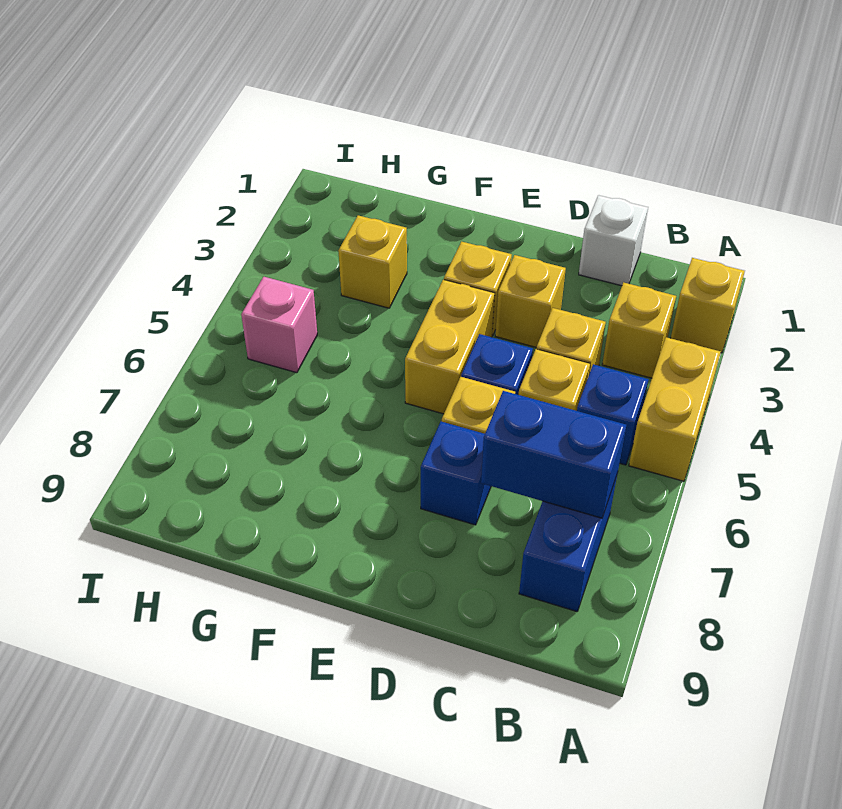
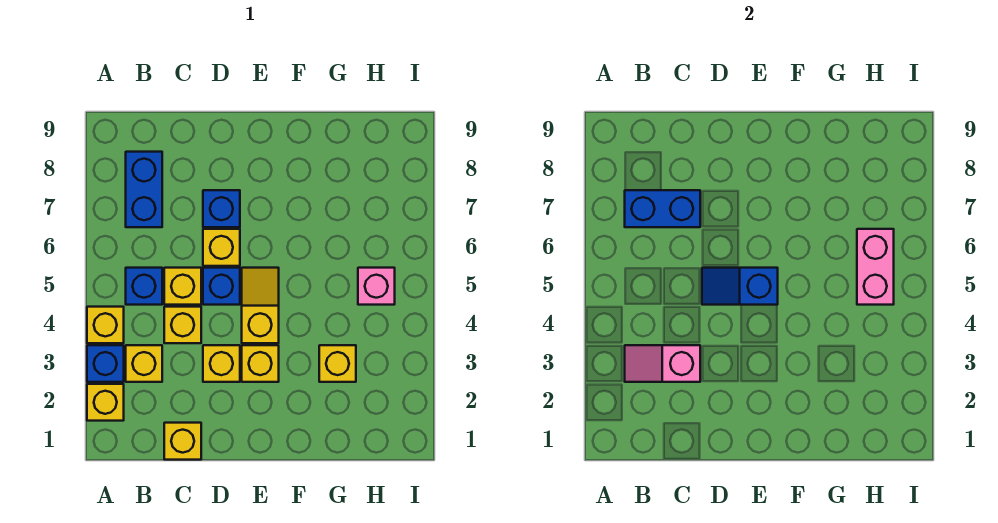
none -> blue 1x1 brick [87,345,124,382]
yellow 1x2 brick [629,337,721,481] -> yellow 1x1 brick [87,307,124,343]
none -> pink 1x2 slope [625,345,700,382]
white 1x1 brick [579,195,648,286] -> yellow 1x1 brick [164,423,201,460]
none -> blue 1x2 slope [702,268,778,305]
yellow 1x2 brick [405,279,495,414] -> yellow 1x2 slope [242,268,279,343]
none -> pink 1x2 brick [857,229,894,305]

